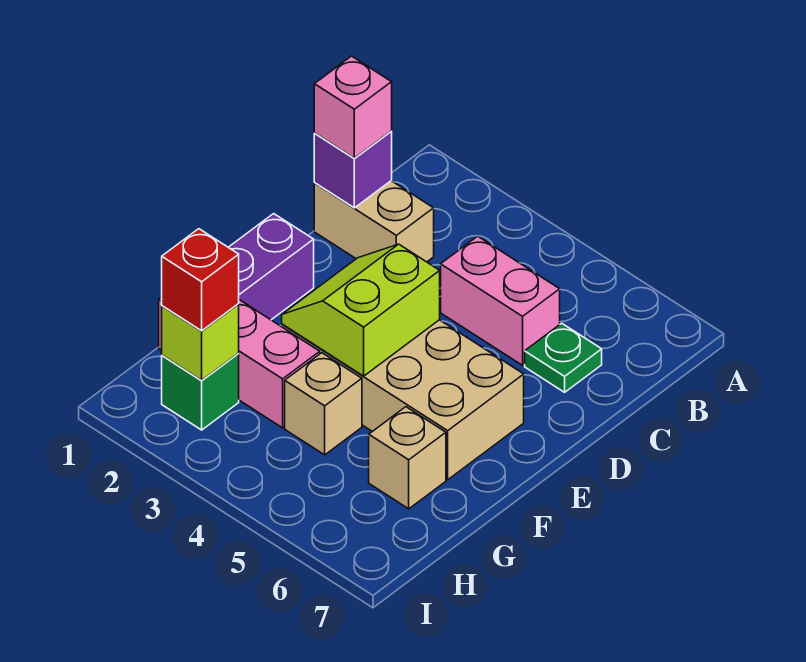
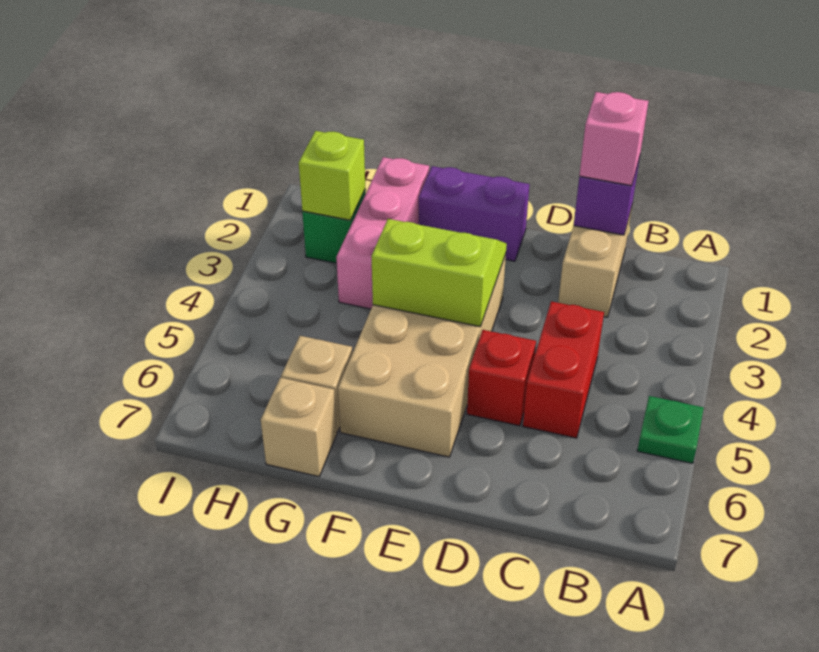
pink 1x2 brick [441,236,560,365] -> red 1x2 brick [523,301,604,438]
green 1x1 plate [525,323,602,392] -> green 1x1 plate moved to [637,396,704,463]
tan 1x1 brick [285,353,362,455] -> tan 1x1 brick moved to [261,378,337,477]
red 1x1 brick [162,229,239,331] -> red 1x1 brick moved to [467,330,536,426]

